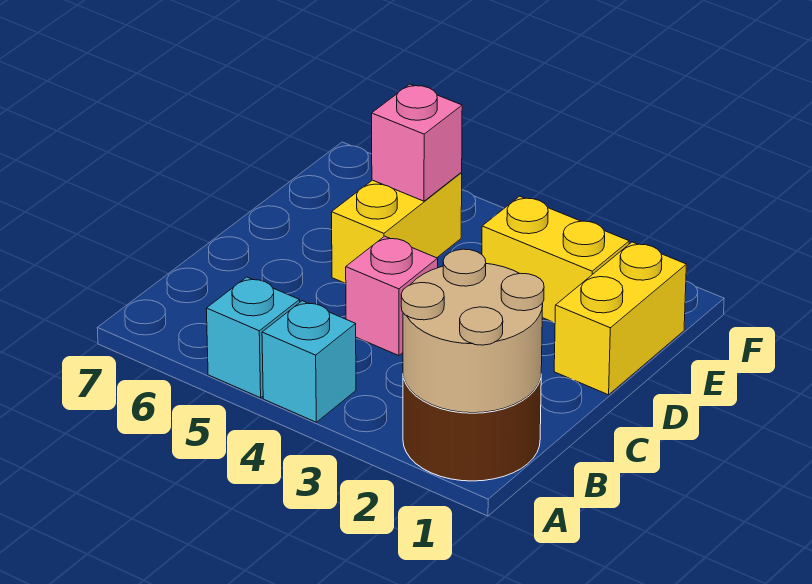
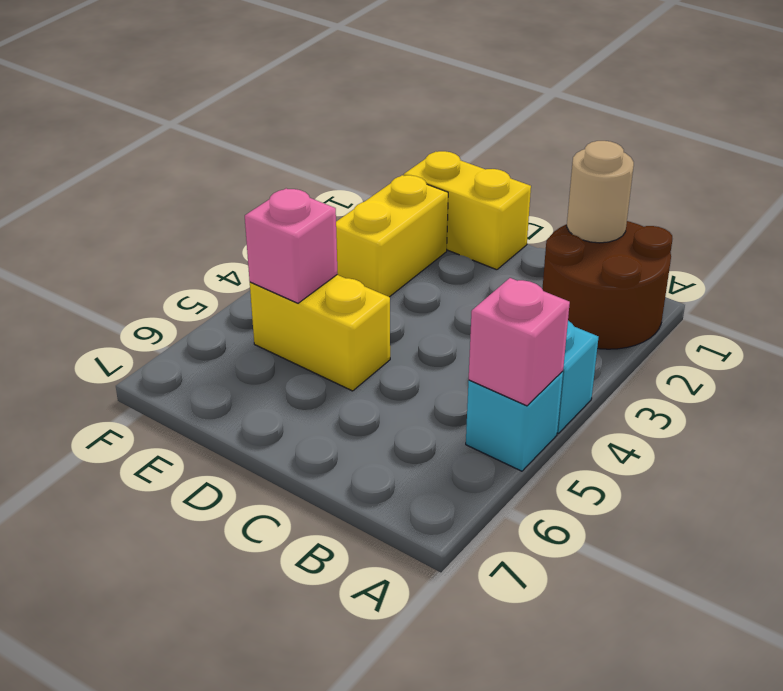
tan 2x2 round brick [401,249,544,413] -> tan 1x1 round brick [567,141,634,243]
pink 1x1 brick [346,236,438,356] -> pink 1x1 brick moved to [469,278,570,406]

